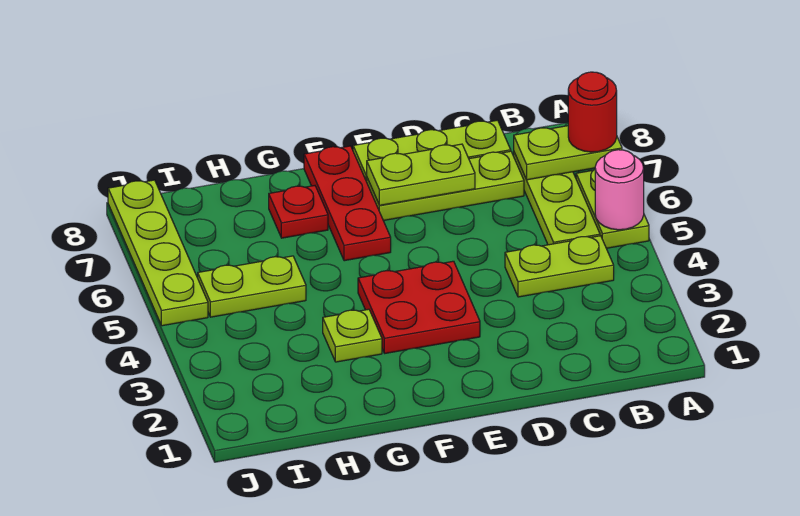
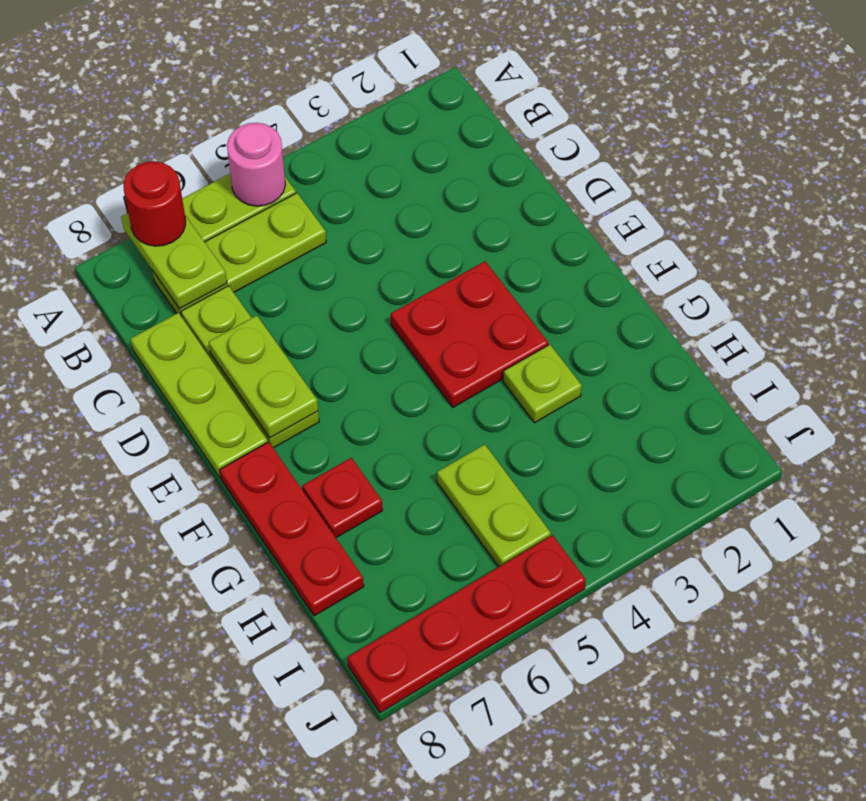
lime 1x2 plate [505,236,614,297] -> none
red 1x3 plate [304,146,391,261] -> red 1x3 plate turned to [220,442,364,616]
lime 1x4 plate [108,180,208,326] -> red 1x4 plate [348,535,586,713]

